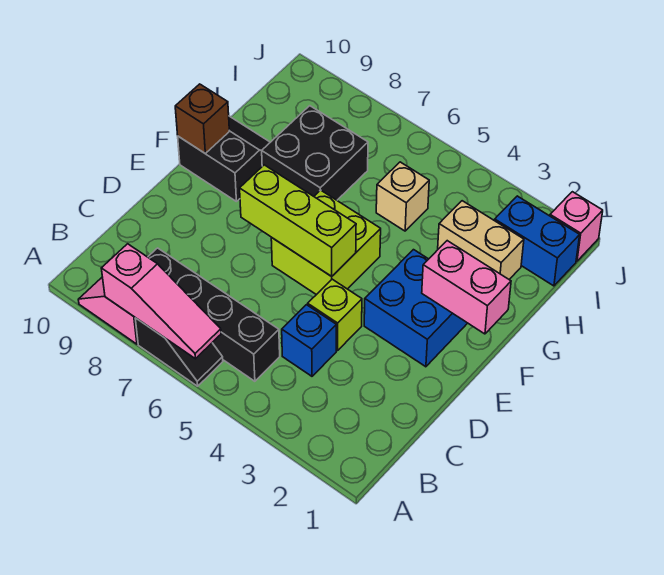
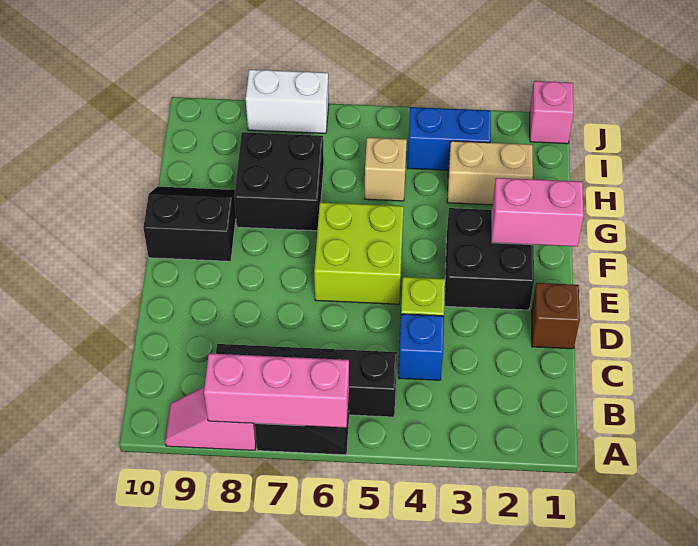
pink 1x3 slope [101,244,221,359] -> pink 1x3 brick [204,353,349,428]
blue 2x2 brick [364,250,467,367] -> black 2x2 brick [445,208,534,310]
lime 1x3 brick [240,165,356,276] -> none
brown 1x1 brick [175,84,229,153] -> brown 1x1 brick moved to [531,283,580,349]
blue 1x2 brick [495,196,580,286] -> blue 1x2 brick moved to [407,107,491,170]
none -> white 1x2 brick [246,70,329,133]

